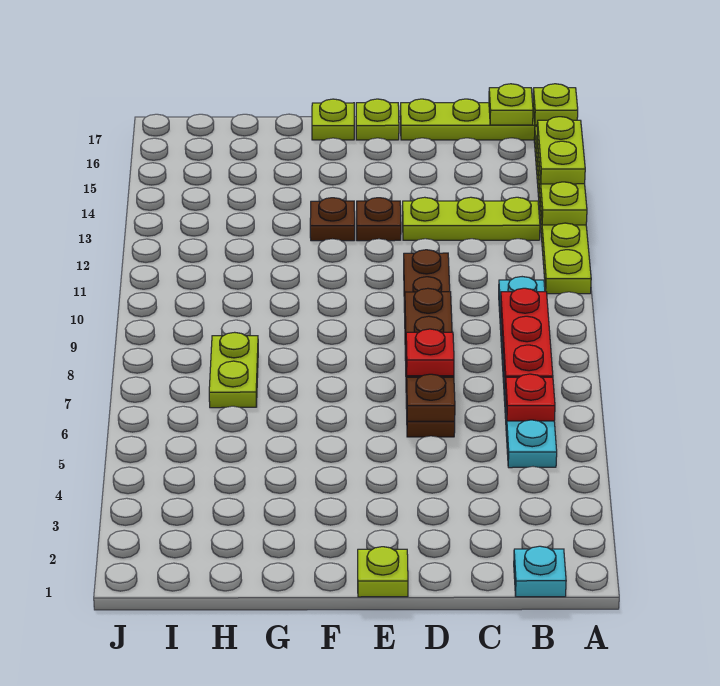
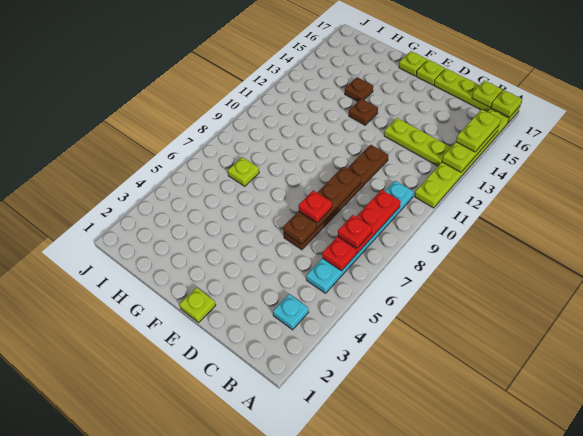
cyan 1x1 plate [514,546,566,597] -> cyan 1x1 plate moved to [273,294,309,330]
none -> red 1x1 plate [338,215,372,248]
brown 1x1 plate [357,198,401,241] -> brown 1x1 plate moved to [345,77,373,101]
lime 1x2 plate [209,332,258,408] -> lime 1x1 plate [228,157,259,186]

